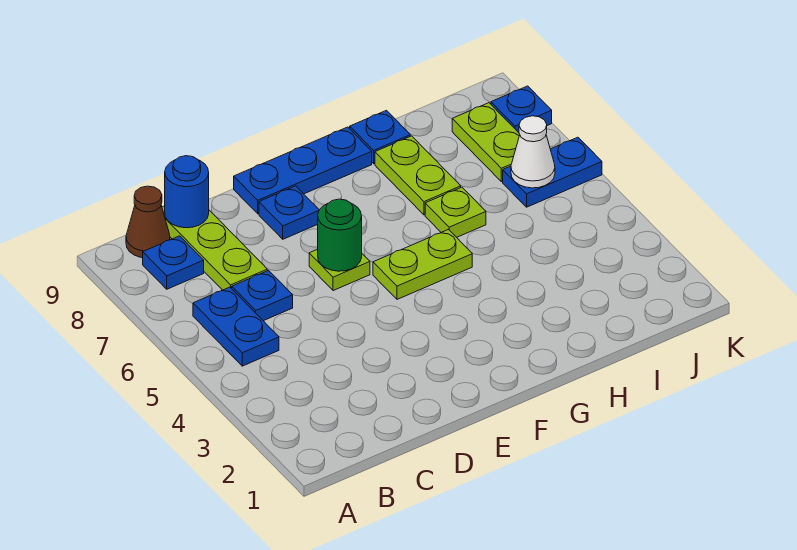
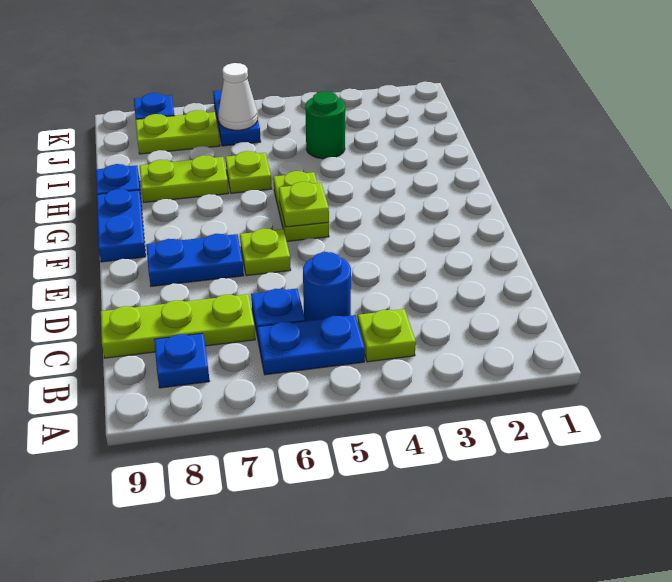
none -> lime 1x1 plate [358,309,416,362]
brown 1x1 cone [126,186,170,258] -> none
blue 1x1 round brick [165,156,209,228] -> blue 1x1 round brick moved to [303,252,351,321]
green 1x1 round brick [318,199,362,271] -> green 1x1 round brick moved to [305,91,345,159]
blue 1x1 plate [259,186,319,239] -> blue 1x2 plate [146,234,244,286]
blue 1x3 plate [234,127,372,214] -> blue 1x2 plate [97,189,146,262]
none -> lime 1x1 plate [279,182,329,227]

